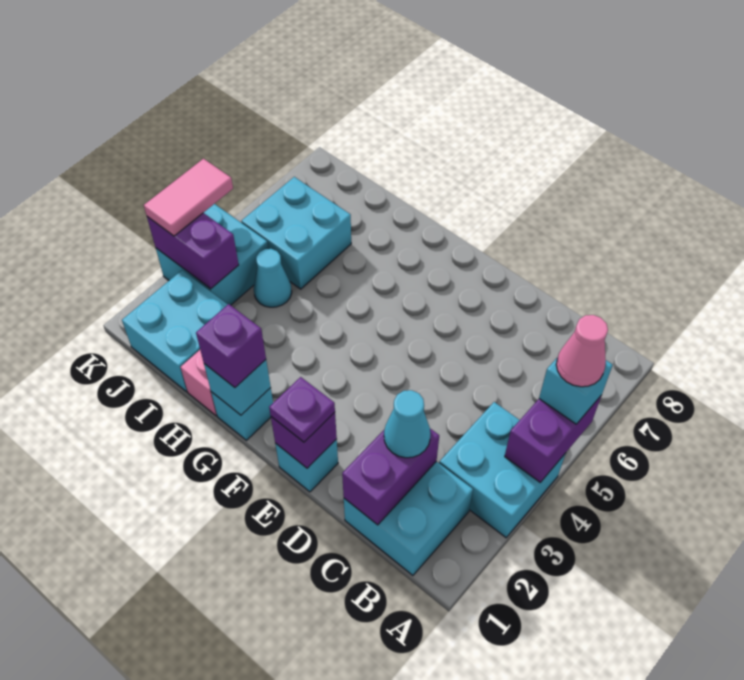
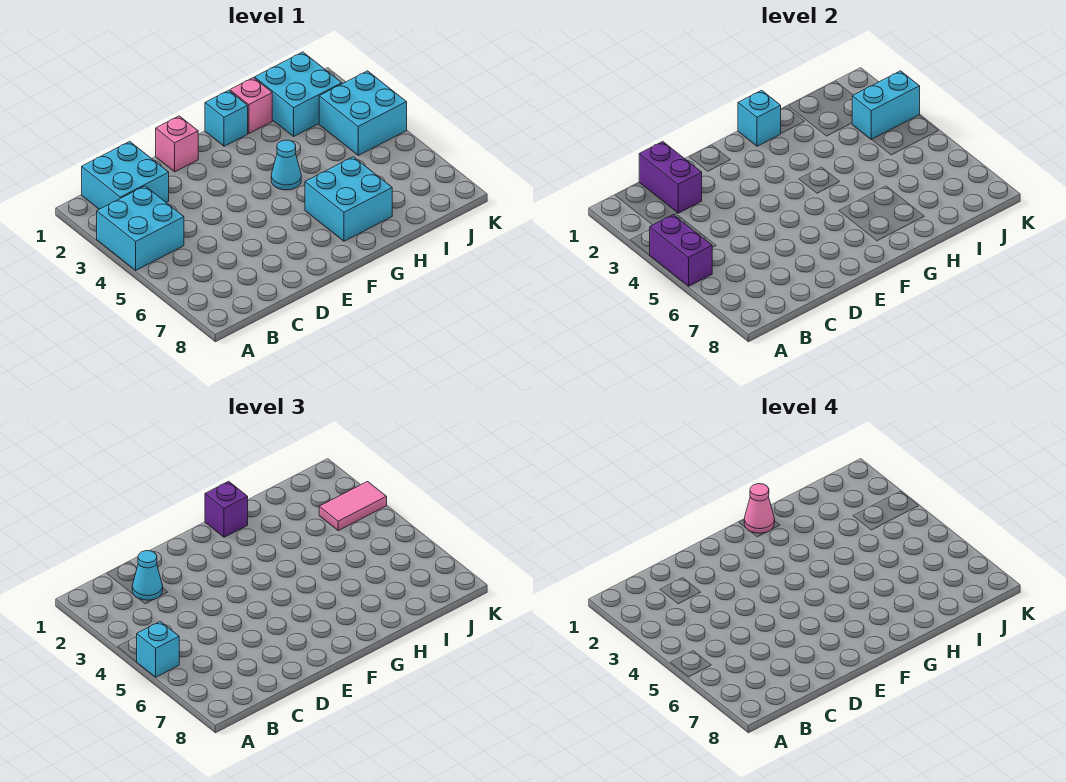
pink 1x1 cone [556,315,608,387] -> pink 1x1 cone moved to [744,484,775,533]
cyan 1x1 brick [275,439,338,492] -> pink 1x1 brick [156,116,198,172]
purple 1x1 brick [271,412,337,468] -> none
purple 1x1 plate [269,377,335,442] -> none
cyan 1x1 cone [254,249,292,307] -> cyan 1x1 cone moved to [271,140,301,190]
cyan 2x2 brick [241,177,351,289] -> cyan 2x2 brick moved to [305,157,392,241]
purple 1x2 brick [147,213,239,289] -> cyan 1x2 brick [852,71,920,140]
pink 1x2 tile [144,159,233,236] -> pink 1x2 tile turned to [319,482,387,531]

